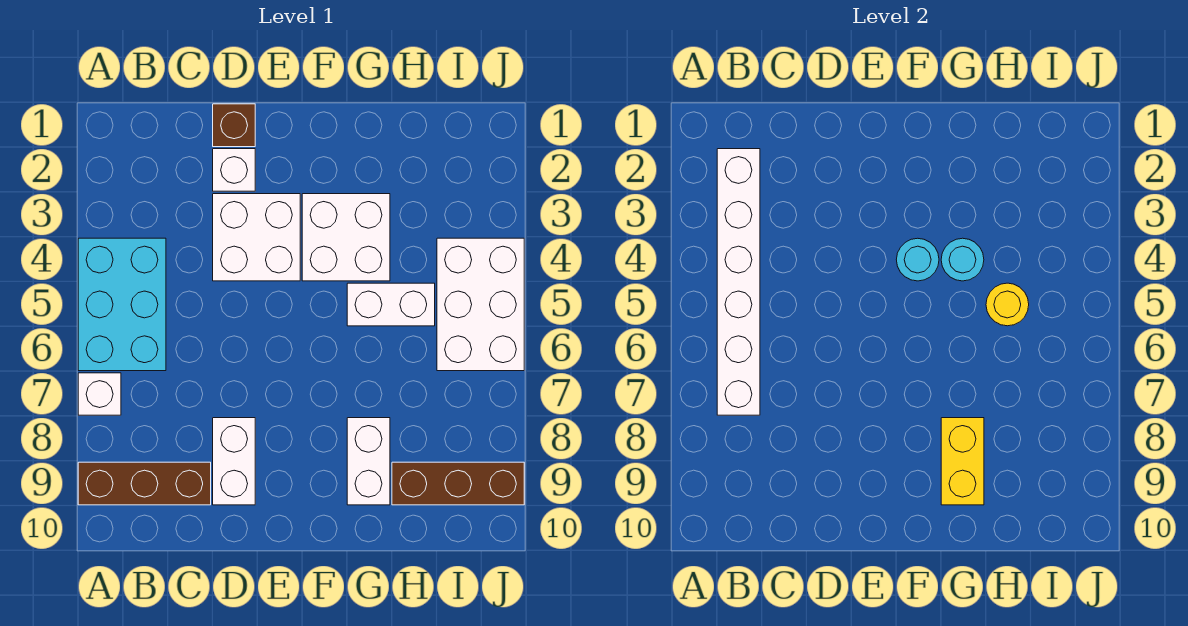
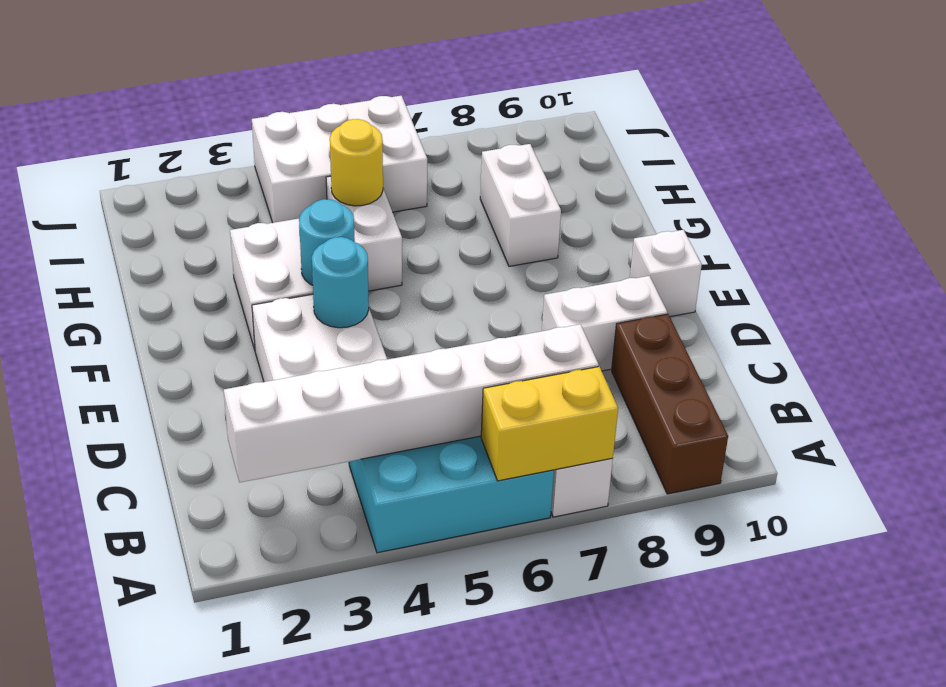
brown 1x1 brick [213,104,255,147] -> none
white 1x1 brick [213,149,255,191] -> white 1x1 brick moved to [630,230,702,317]
cyan 1x1 round brick [941,238,984,281] -> cyan 1x1 round brick moved to [312,237,369,328]
white 1x2 brick [347,418,390,505] -> white 1x2 brick turned to [480,144,561,266]
yellow 1x2 brick [941,418,984,505] -> yellow 1x2 brick moved to [481,367,618,481]
brown 1x3 brick [392,462,524,505] -> none

